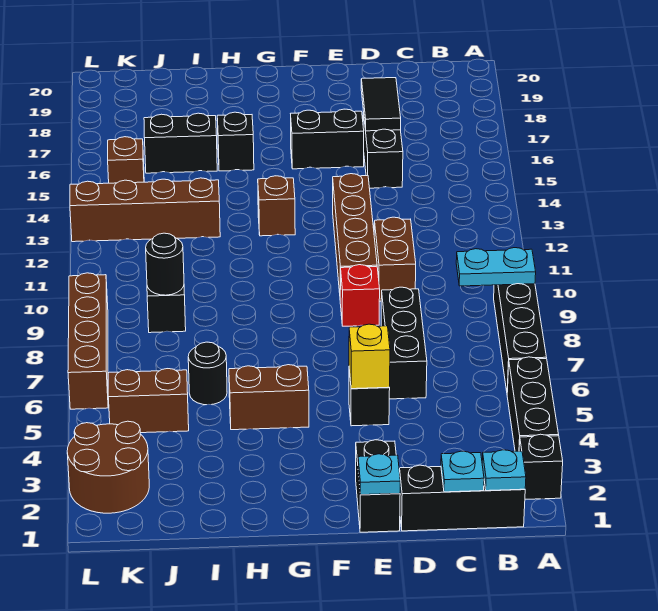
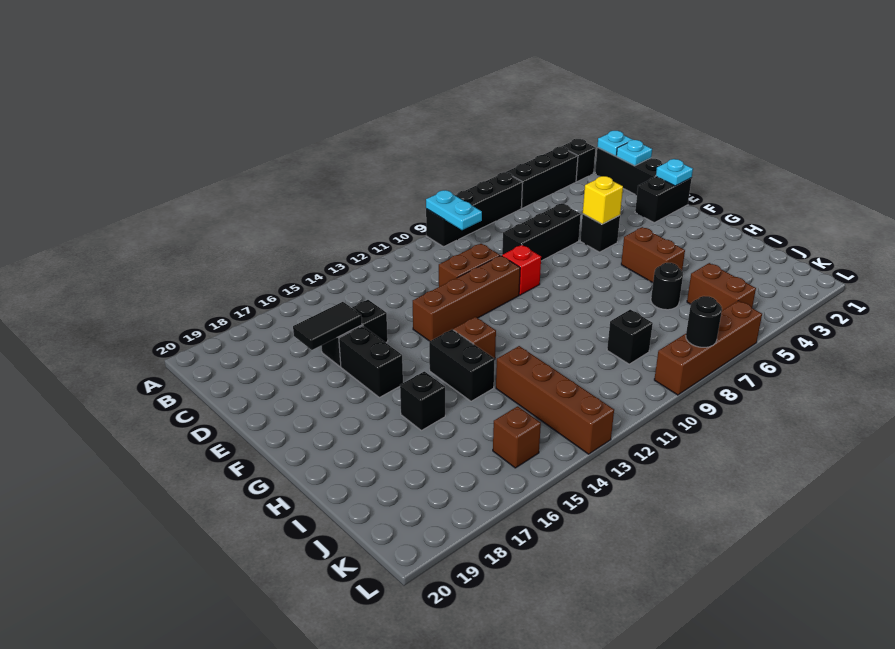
black 1x2 brick [144,113,217,173] -> black 1x2 brick moved to [429,330,495,401]
black 1x1 round brick [146,233,184,295] -> black 1x1 round brick moved to [686,296,722,347]
brown 2x2 round brick [67,421,149,513] -> none

